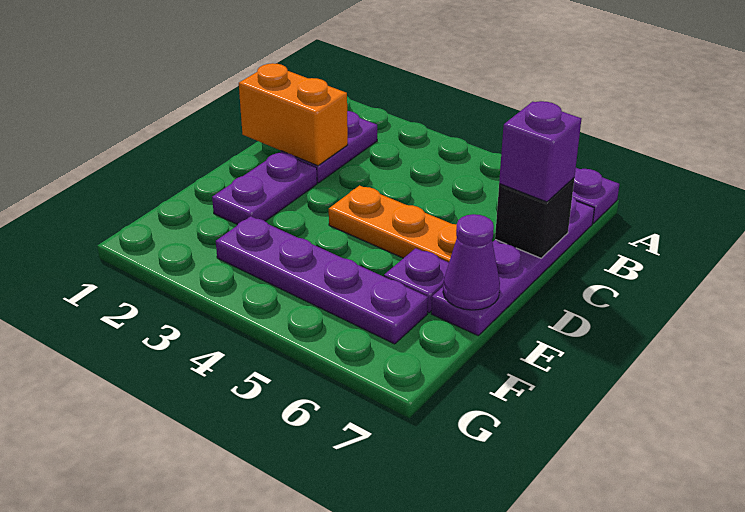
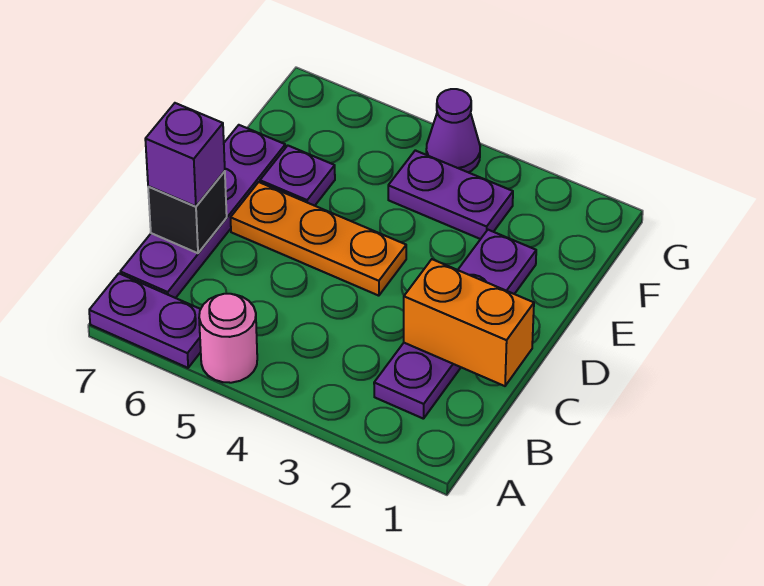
none -> pink 1x1 round brick [199,294,257,383]
purple 1x1 cone [443,214,500,310] -> purple 1x1 cone moved to [426,89,480,172]
purple 1x4 plate [216,216,428,344] -> purple 1x2 plate [388,150,513,239]

